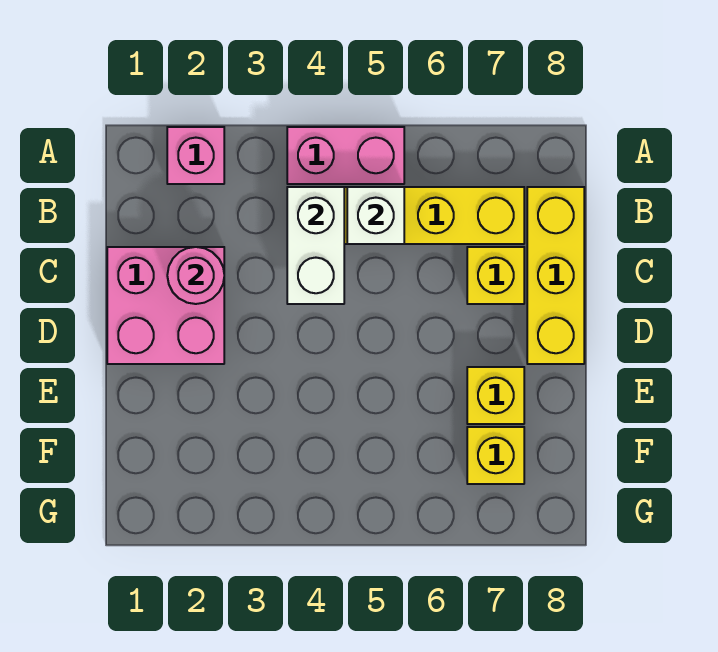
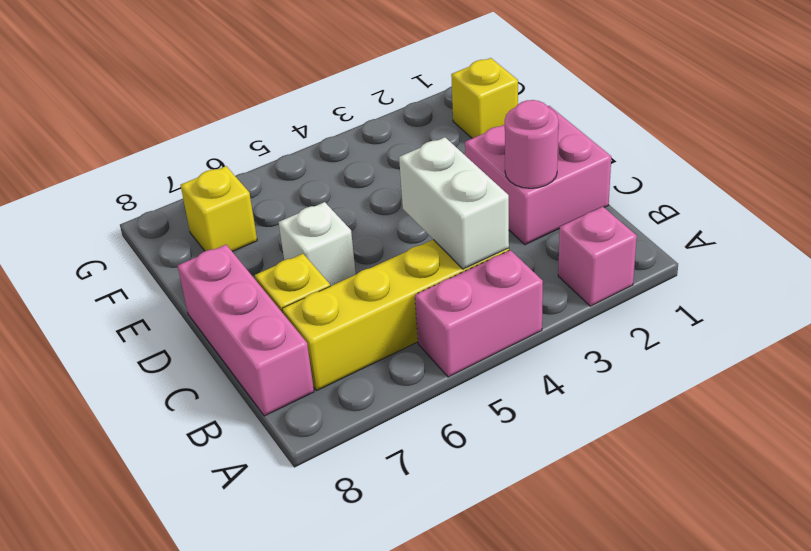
white 1x1 brick [347,187,404,244] -> white 1x1 brick moved to [279,202,356,286]
yellow 1x3 brick [527,187,584,364] -> pink 1x3 brick [178,245,314,416]
yellow 1x1 brick [467,367,524,424] -> yellow 1x1 brick moved to [451,58,518,138]

